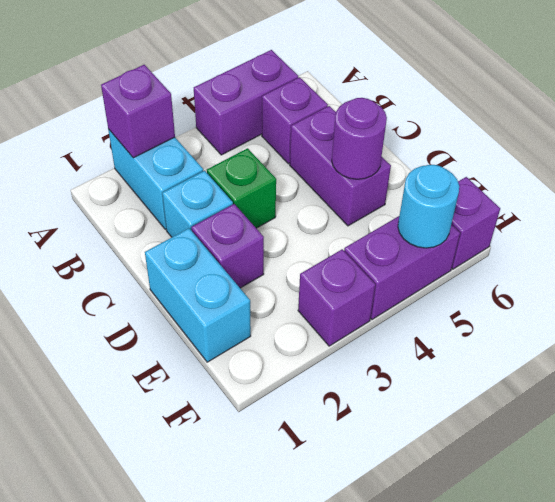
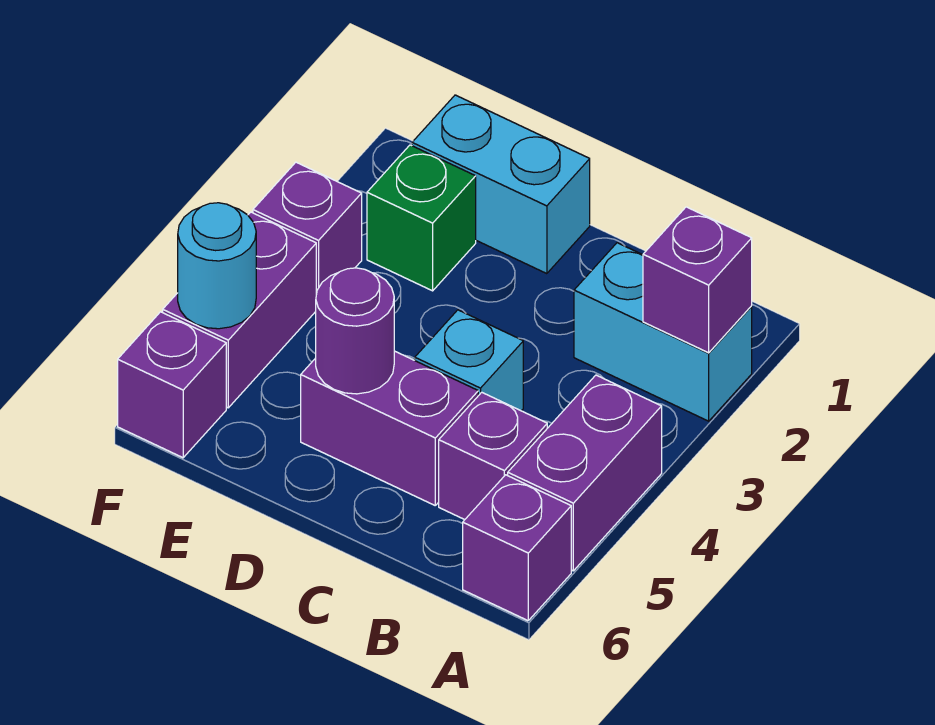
cyan 1x1 brick [162,171,233,237] -> cyan 1x1 brick moved to [415,310,523,411]
green 1x1 brick [207,148,276,228] -> green 1x1 brick moved to [367,145,476,291]
purple 1x1 brick [191,204,264,288] -> purple 1x1 brick moved to [463,475,571,621]

